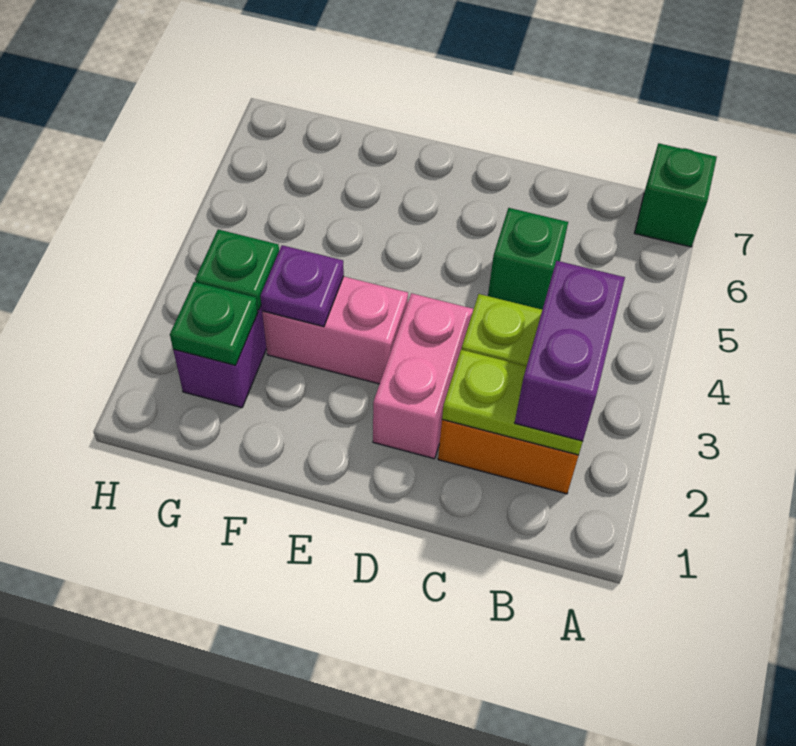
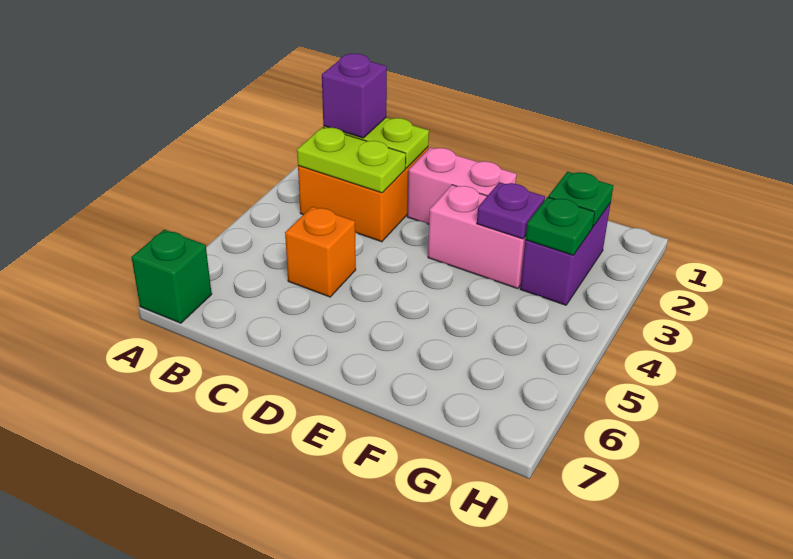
purple 1x2 brick [515,261,625,441] -> purple 1x1 brick [322,54,387,138]
green 1x1 brick [488,208,568,310] -> orange 1x1 brick [285,207,356,297]
pink 1x2 brick [373,293,473,459] -> pink 1x2 brick turned to [407,148,516,224]

